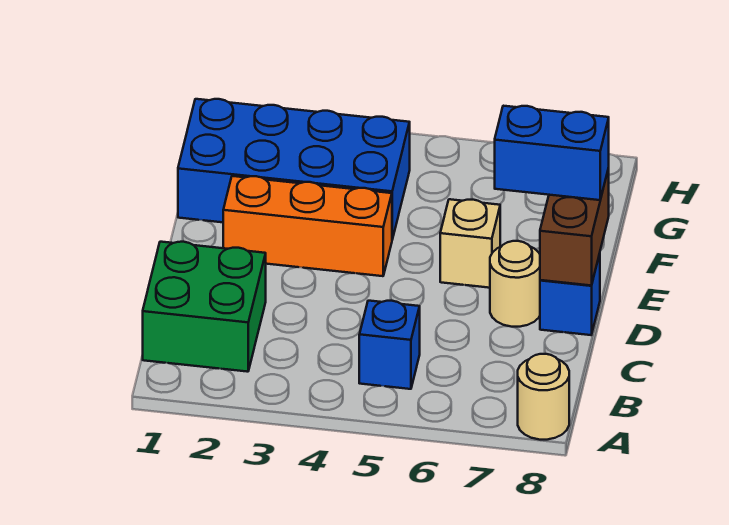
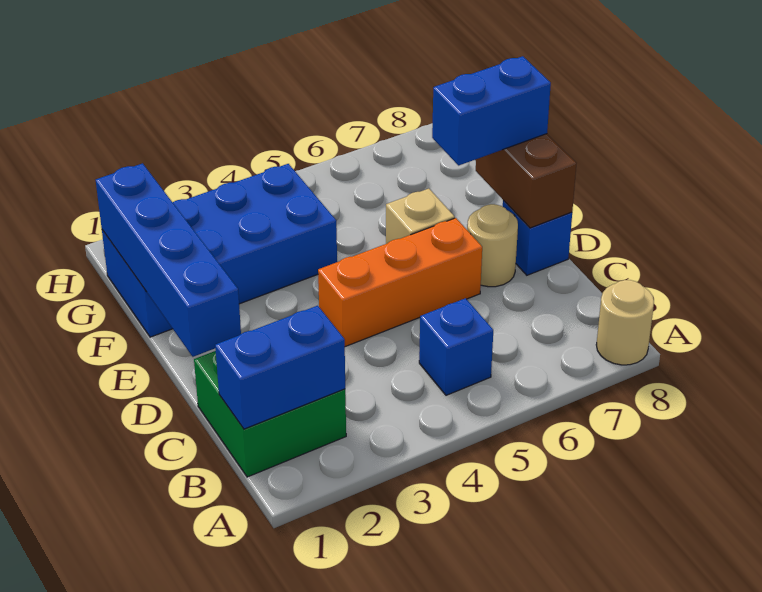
none -> blue 1x2 brick [215,306,345,429]
none -> blue 1x4 brick [96,163,241,357]
orange 1x3 brick [223,176,392,276] -> orange 1x3 brick moved to [318,218,482,347]

